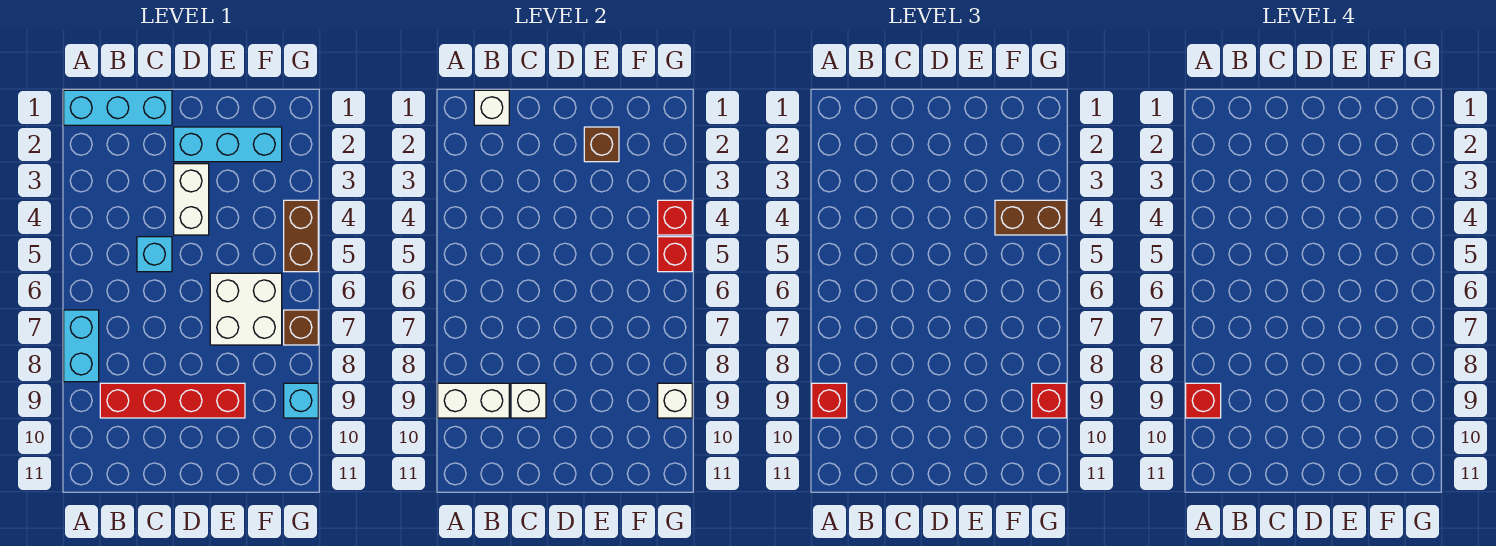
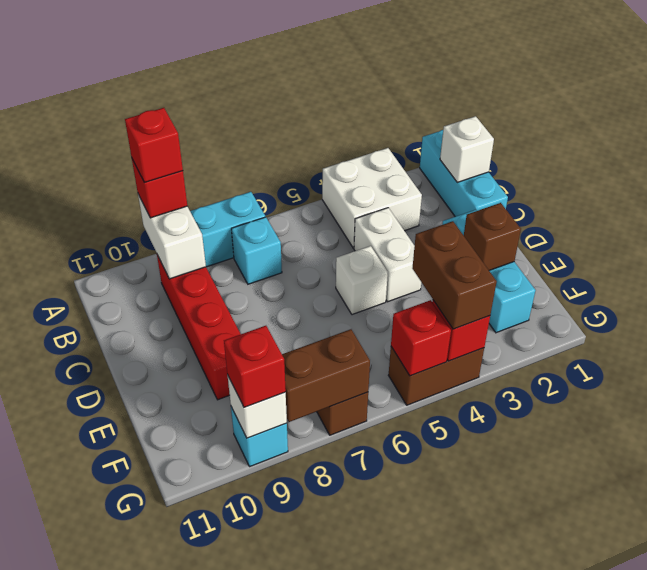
cyan 1x1 brick [137,237,172,272] -> cyan 1x1 brick moved to [231,217,282,284]
white 1x1 brick [511,383,546,418] -> white 1x1 brick moved to [336,246,388,315]
white 1x2 brick [174,164,209,235] -> white 1x2 brick turned to [354,208,421,302]
white 2x2 brick [210,273,282,345] -> white 2x2 brick moved to [322,148,422,248]
none -> brown 1x2 brick [282,329,370,422]

